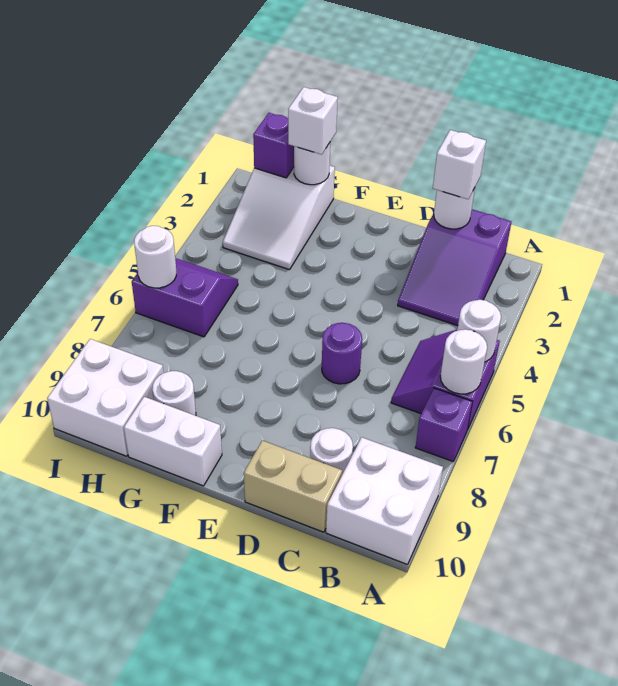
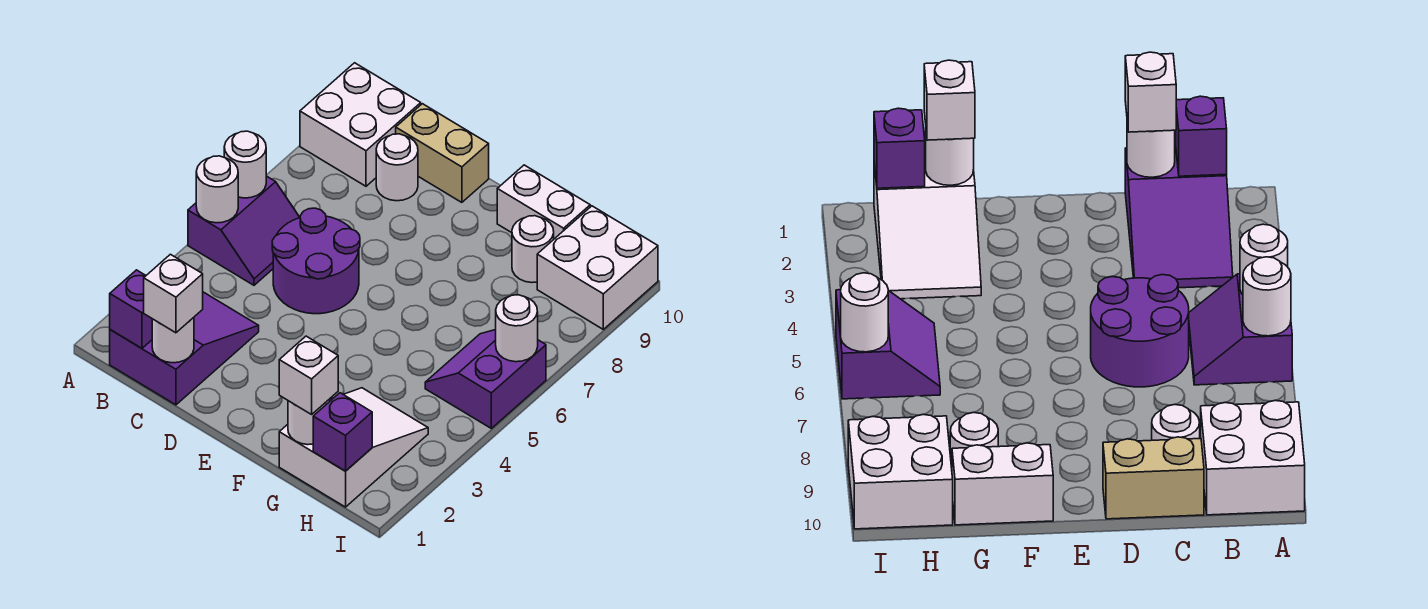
purple 1x1 brick [415,388,473,461] -> purple 1x1 brick moved to [110,270,152,348]
purple 1x1 round brick [322,323,362,384] -> purple 2x2 round brick [272,208,360,314]
purple 2x2 slope [132,258,238,337] -> purple 2x2 slope turned to [425,330,546,428]

